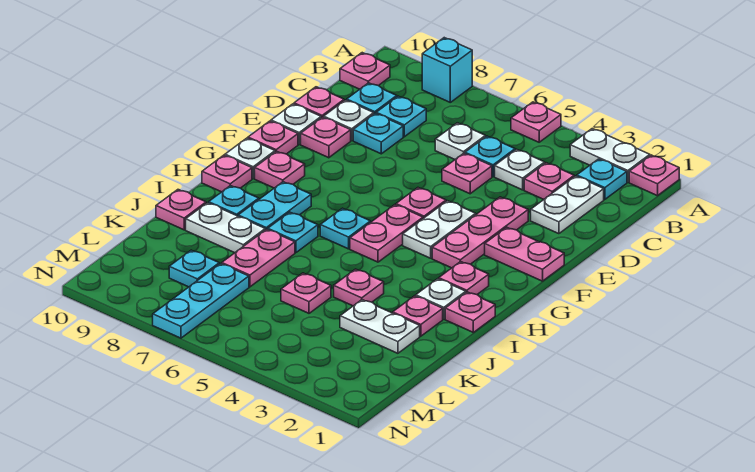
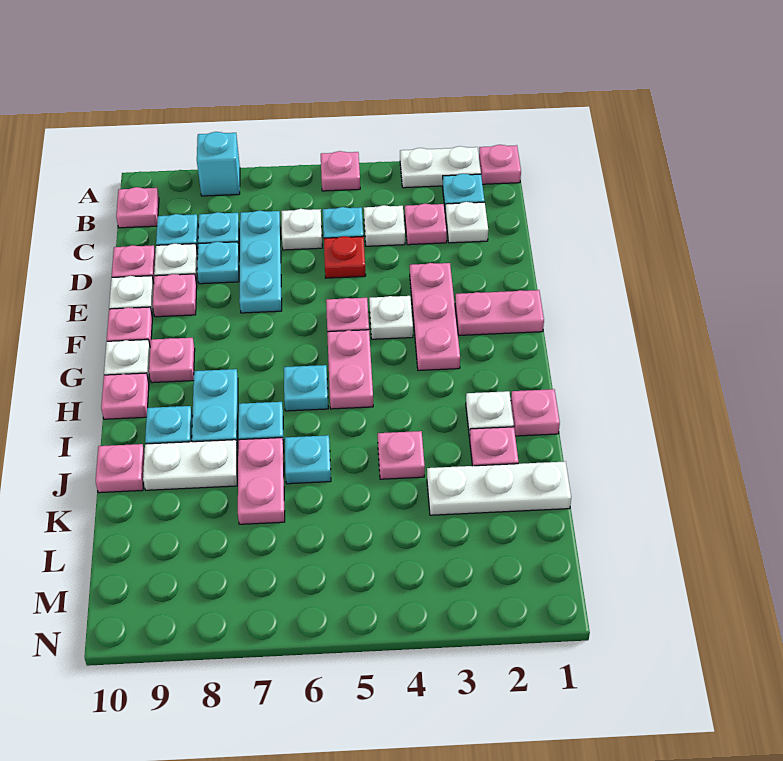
white 1x2 plate [531,176,604,234] -> white 1x1 plate [446,202,488,243]
pink 1x1 plate [442,153,492,194] -> red 1x1 plate [324,236,366,278]
white 1x2 plate [403,201,476,258] -> white 1x1 plate [369,296,413,339]
pink 1x1 plate [439,262,489,295] -> none
white 1x2 plate [340,300,420,353] -> white 1x3 plate [427,462,571,515]
pink 1x1 plate [281,273,331,313] -> none
cyan 1x3 plate [153,264,249,338] -> cyan 1x3 plate moved to [239,210,282,313]
cyan 1x1 plate [169,250,219,287] -> cyan 1x1 plate moved to [285,435,331,484]

